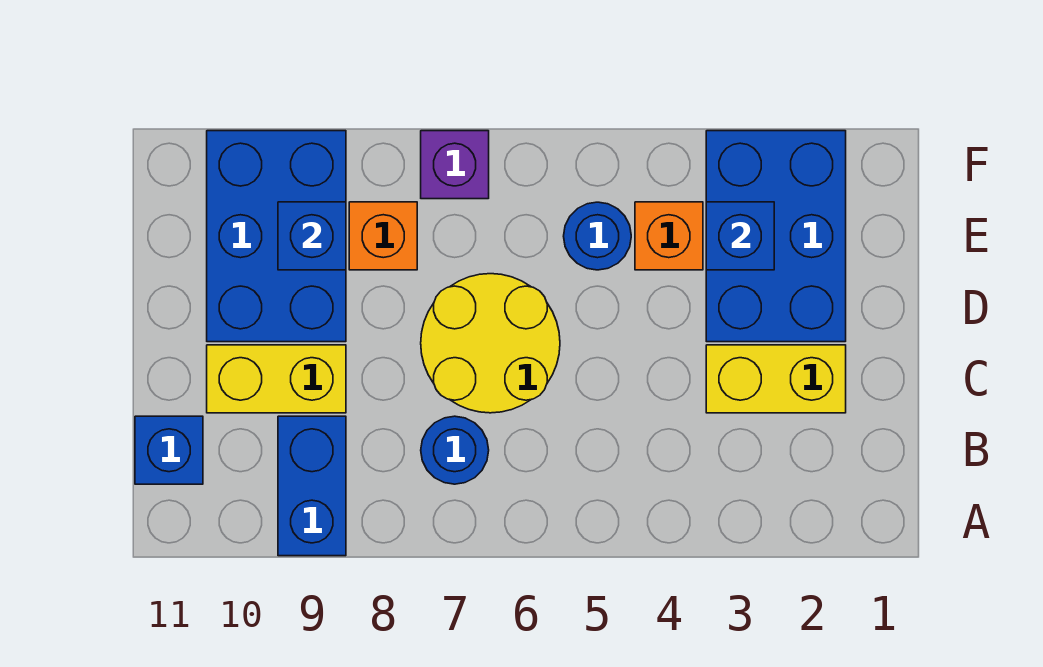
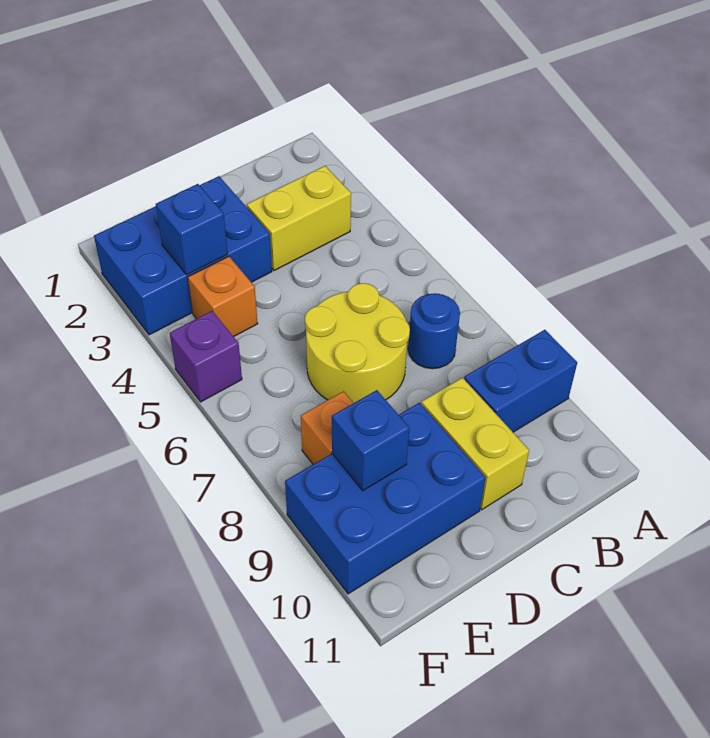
blue 1x1 brick [135,416,203,484] -> none
yellow 1x2 brick [706,345,846,413] -> yellow 1x2 brick turned to [247,166,351,271]
blue 1x1 round brick [564,202,631,270] -> none
purple 1x1 brick [421,131,489,199] -> purple 1x1 brick moved to [170,311,242,402]

